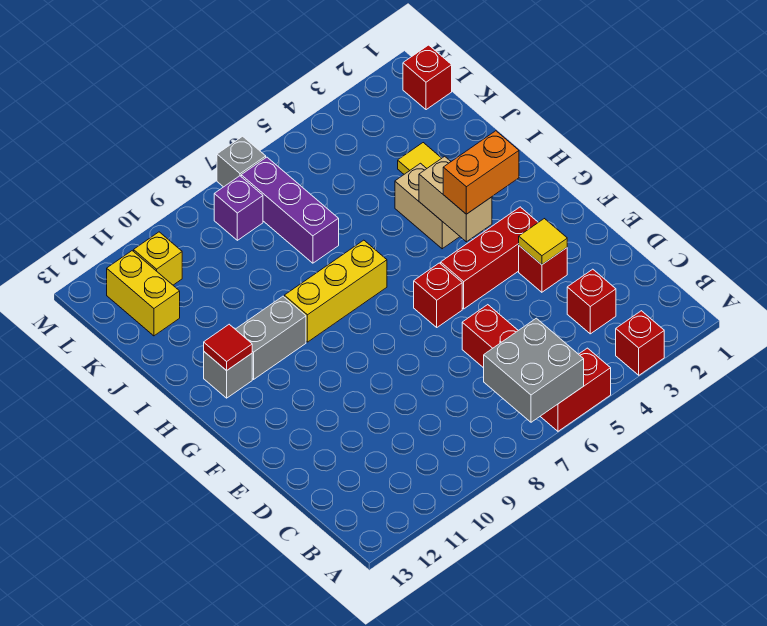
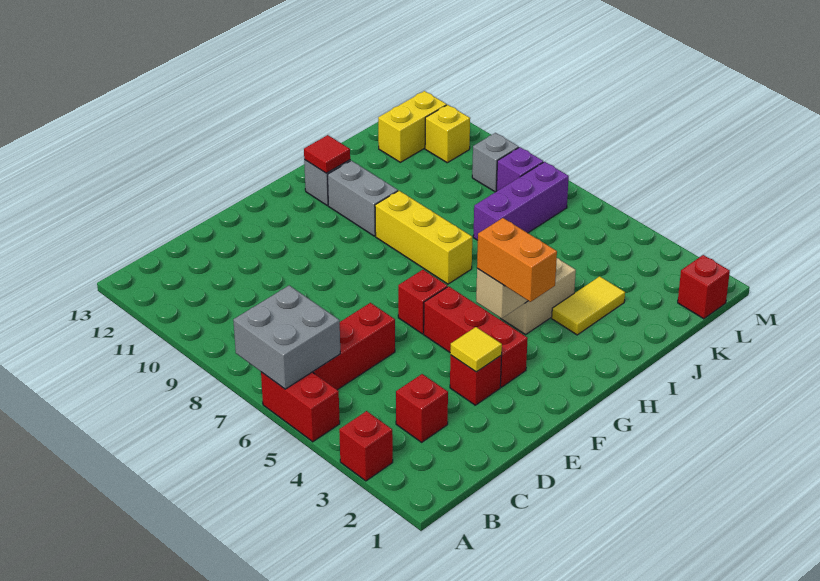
grey 1x1 brick [217,136,266,187] -> grey 1x1 brick moved to [472,133,519,192]

